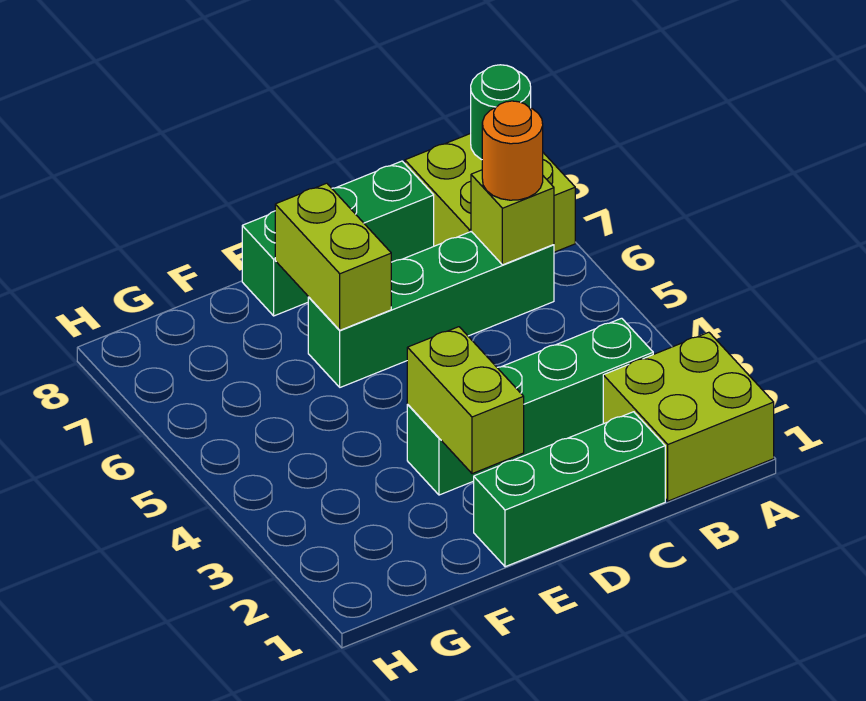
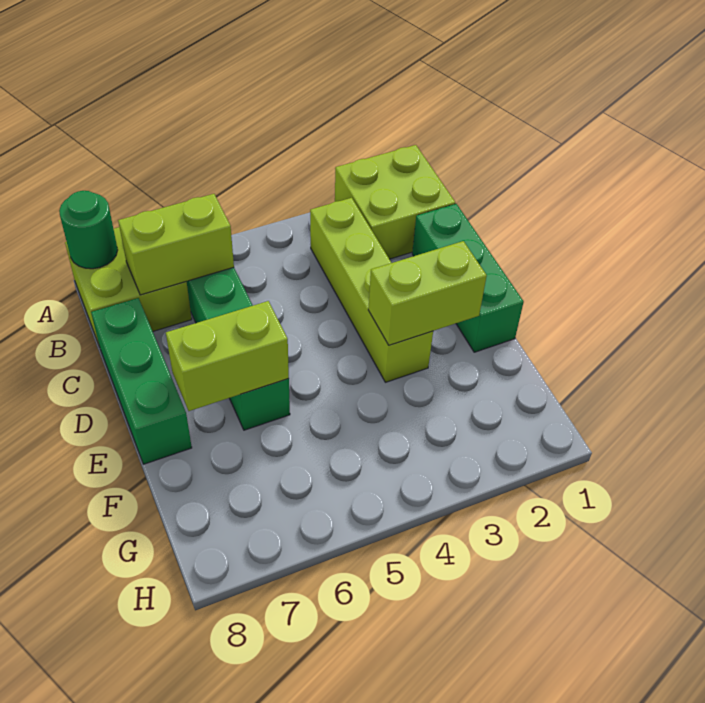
green 1x4 brick [407,318,653,495] -> lime 1x4 brick [310,198,433,382]
lime 1x1 brick [471,170,554,265] -> lime 1x2 brick [118,194,234,295]
orange 1x1 round brick [482,101,543,200] -> none

